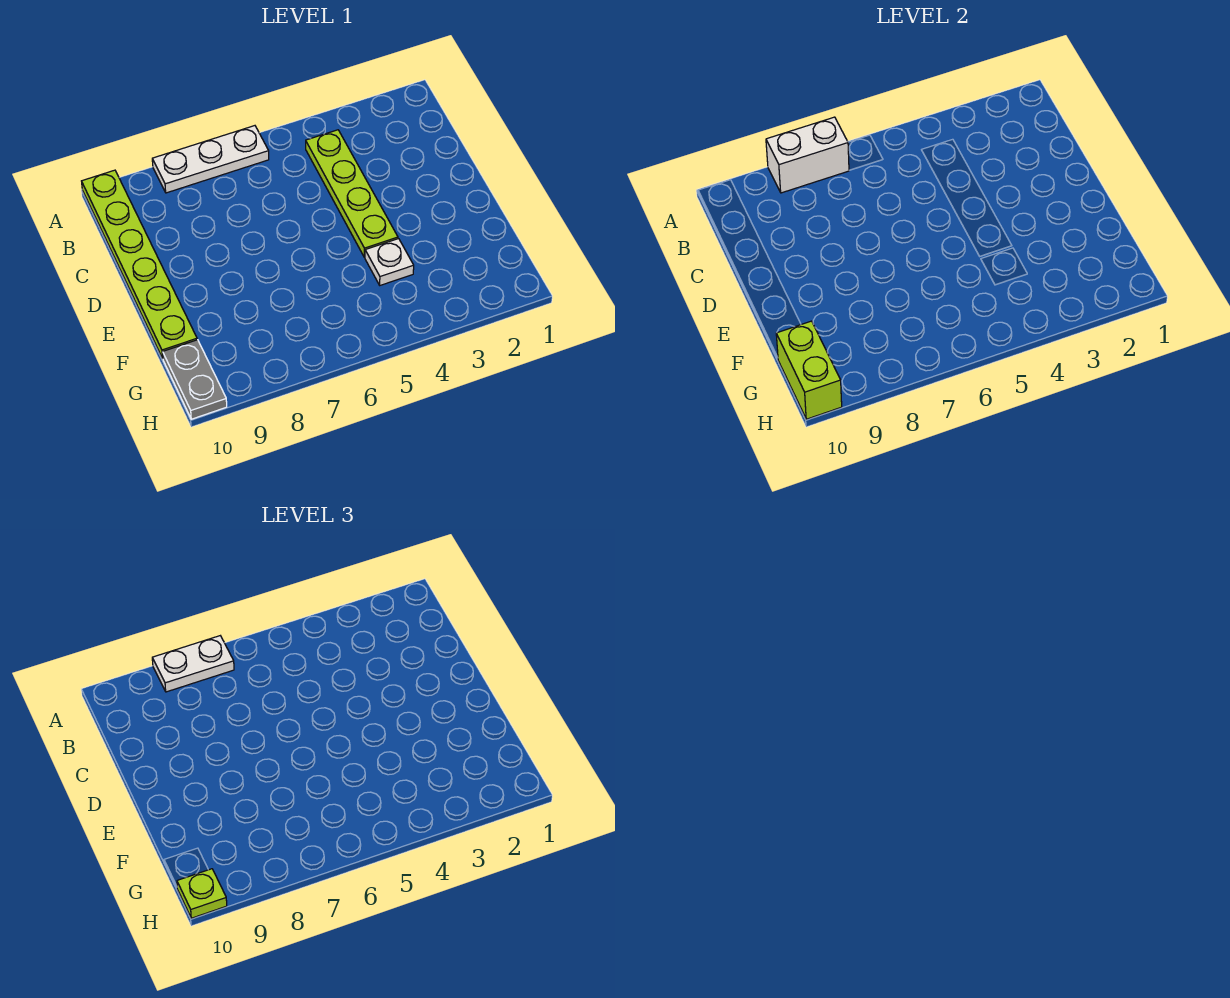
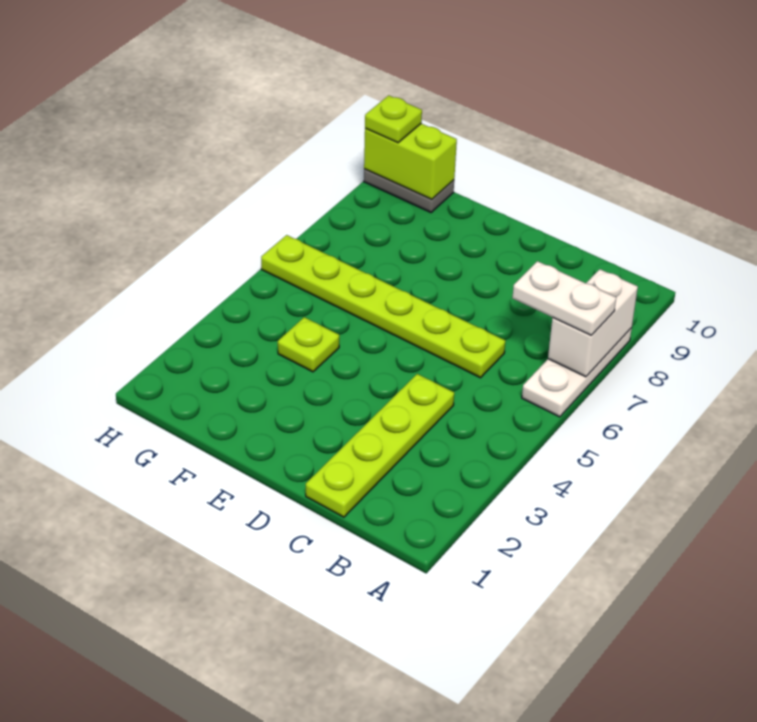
white 1x2 plate [152,636,234,692] -> white 1x2 plate turned to [512,261,616,335]
lime 1x6 plate [82,170,197,359] -> lime 1x6 plate moved to [261,235,505,378]
lime 1x4 plate [306,130,398,257] -> lime 1x4 plate turned to [306,374,454,517]
white 1x1 plate [365,239,414,285] -> lime 1x1 plate [278,317,339,372]

